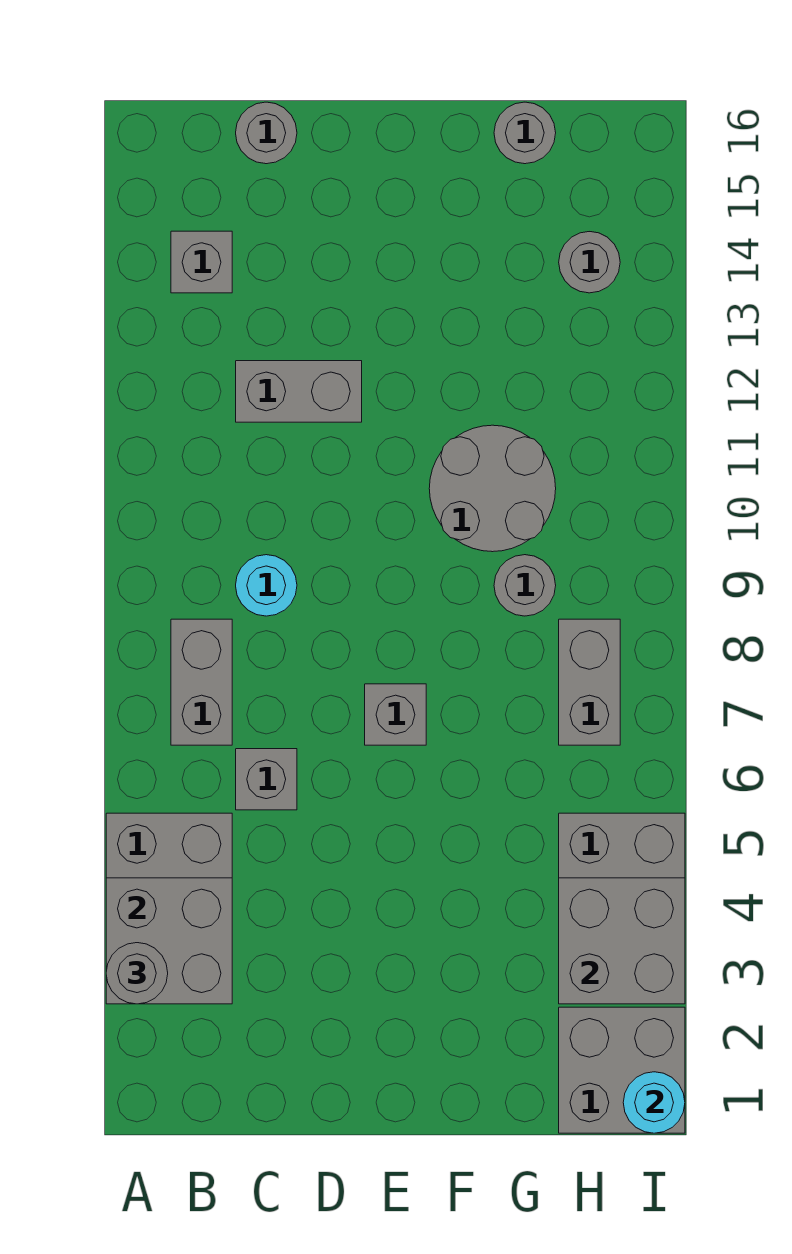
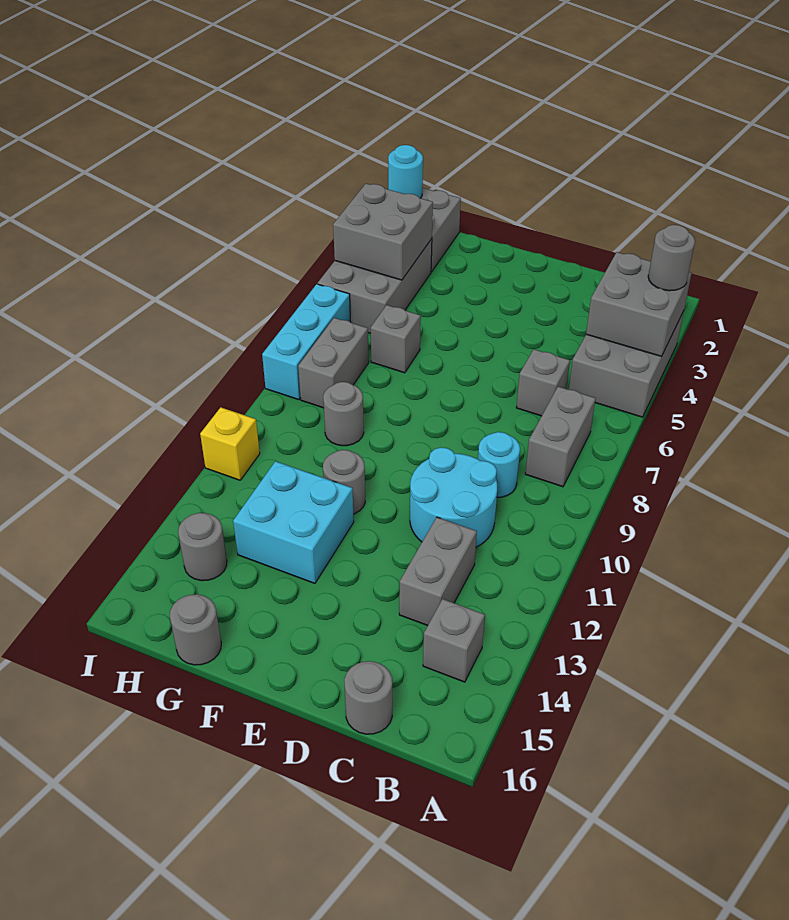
none -> cyan 2x2 round brick [410,448,497,547]
grey 1x2 brick [236,361,362,422] -> grey 1x2 brick turned to [399,517,477,626]
grey 1x1 brick [365,684,426,745] -> grey 1x1 brick moved to [371,305,421,373]
grey 2x2 round brick [429,425,556,552] -> grey 1x1 round brick [323,450,365,514]
none -> cyan 2x2 brick [233,461,354,583]
none -> cyan 1x3 brick [262,284,350,400]
none -> yellow 1x1 brick [200,407,260,480]

